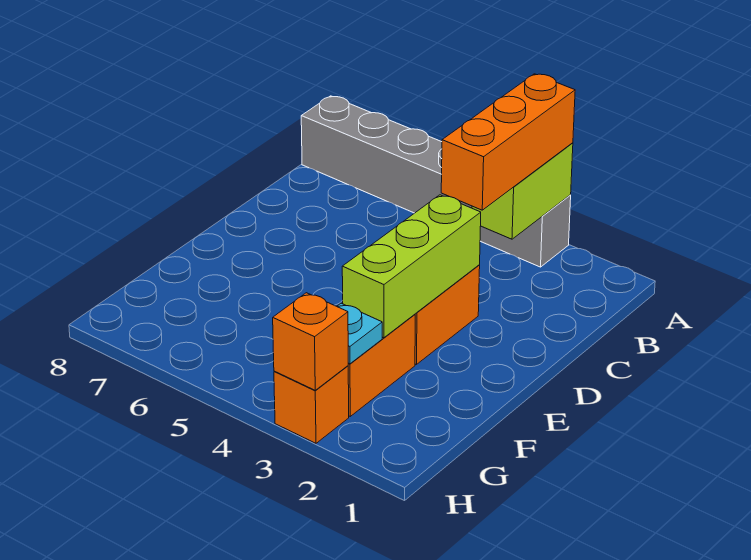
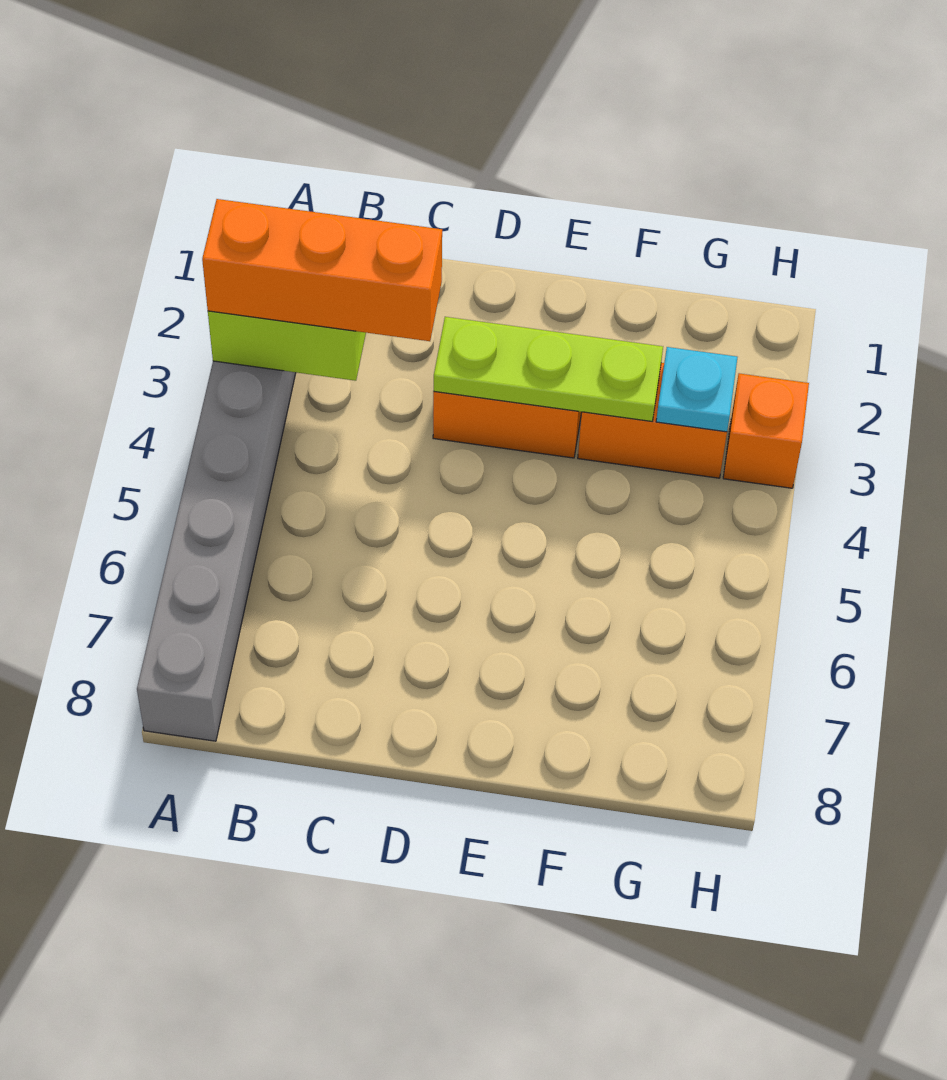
lime 1x3 brick [342,195,481,338] -> lime 1x3 plate [434,317,663,421]
orange 1x1 brick [273,293,348,390] -> none

